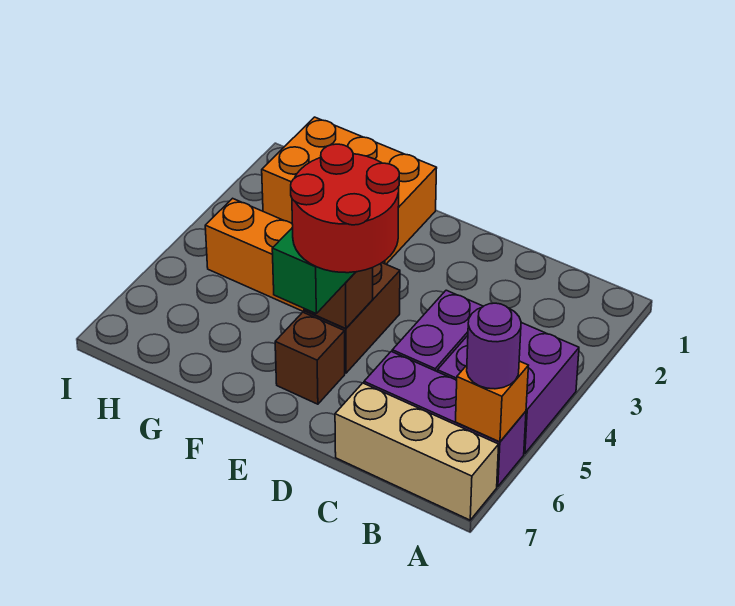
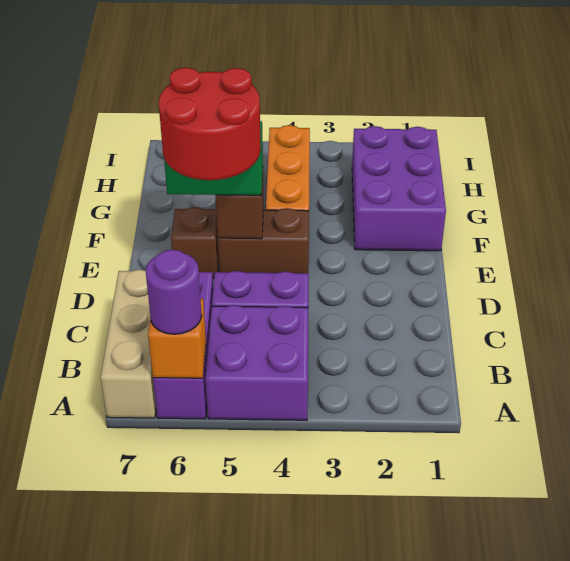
orange 2x3 brick [262,117,437,264] -> purple 2x3 brick [352,126,446,251]

